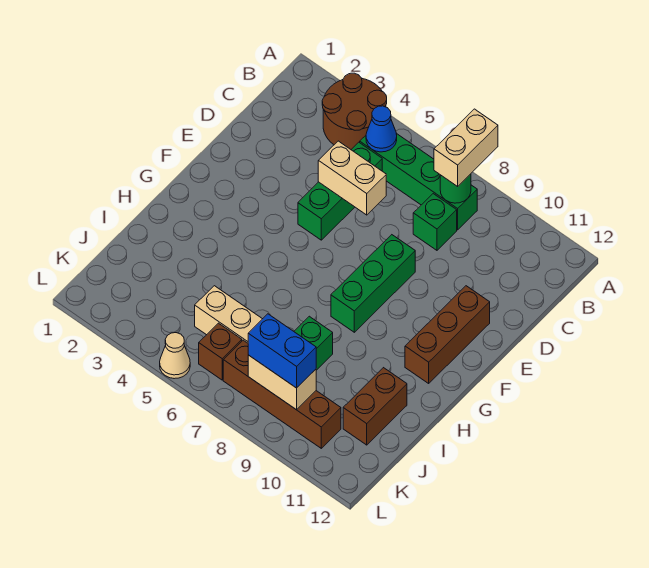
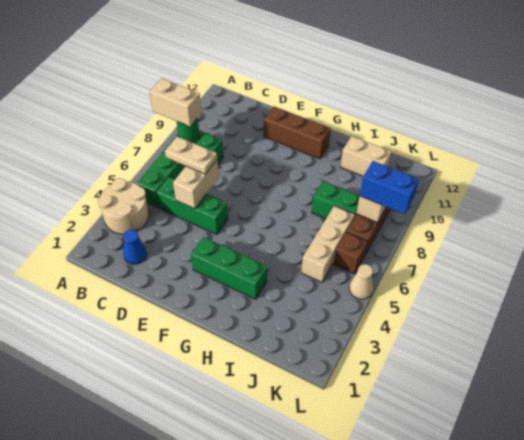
brown 2x2 round brick [322,73,387,149] -> tan 2x2 round brick [98,178,149,234]
blue 1x1 cone [366,106,397,152] -> blue 1x1 cone moved to [123,230,147,264]
none -> tan 1x2 plate [165,137,217,174]
green 1x3 brick [331,235,415,332] -> green 1x3 brick moved to [191,237,267,299]
brown 1x2 brick [343,368,407,445] -> tan 1x2 brick [340,136,391,176]
blue 1x2 brick [248,314,316,388] -> blue 1x2 brick turned to [360,161,419,214]

